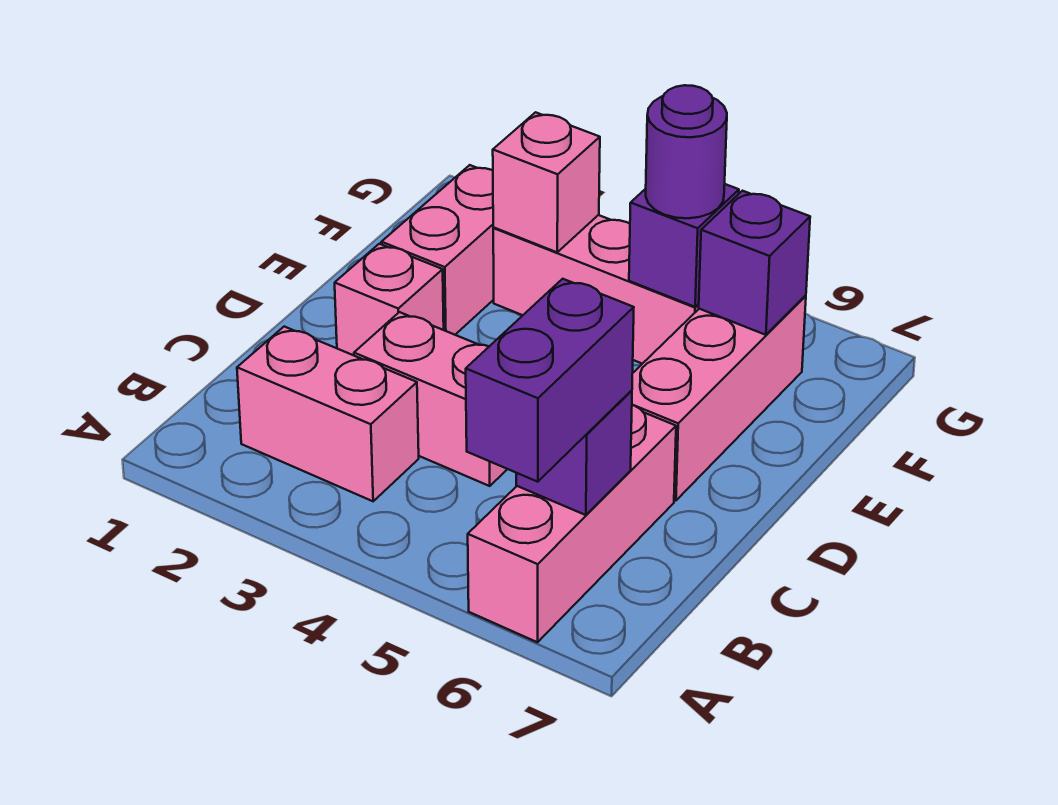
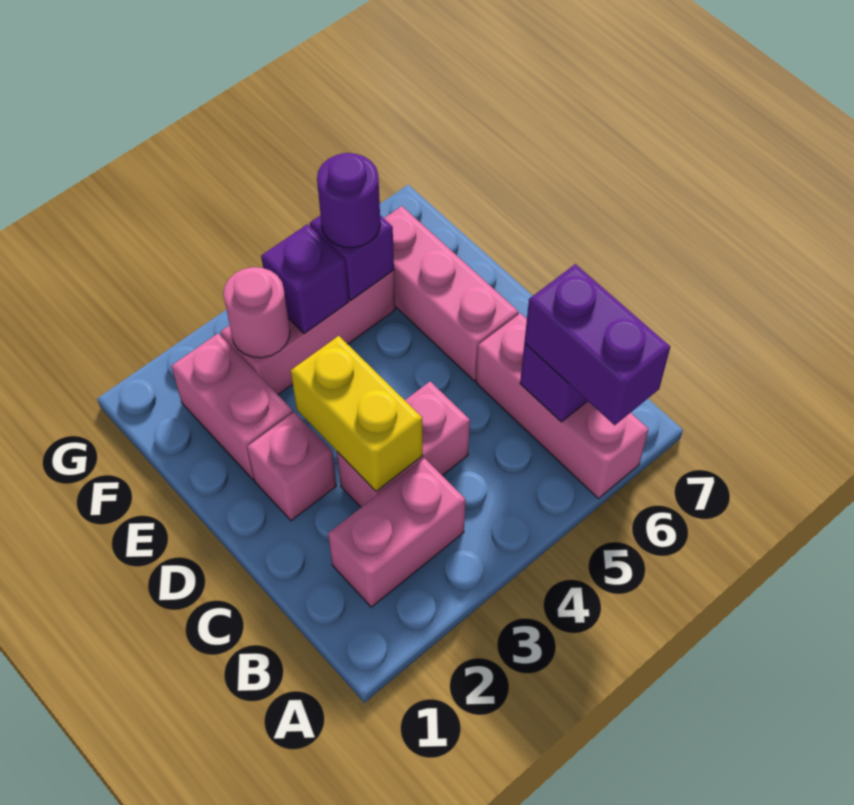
none -> yellow 1x2 brick [291,336,423,491]
pink 1x1 brick [493,112,600,252] -> pink 1x1 round brick [223,267,290,358]
purple 1x1 brick [699,191,810,335] -> purple 1x1 brick moved to [261,224,348,334]

